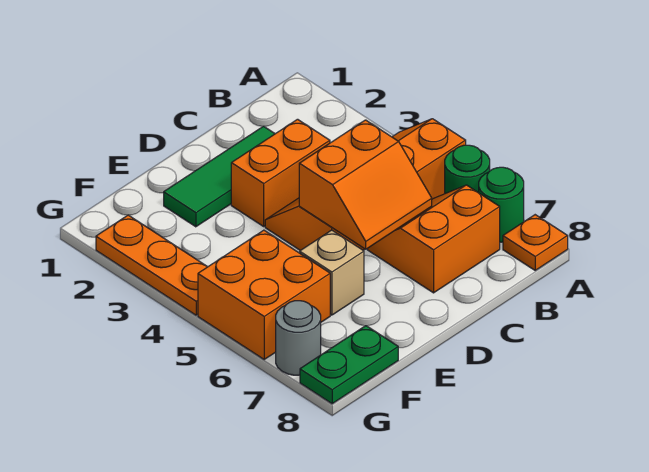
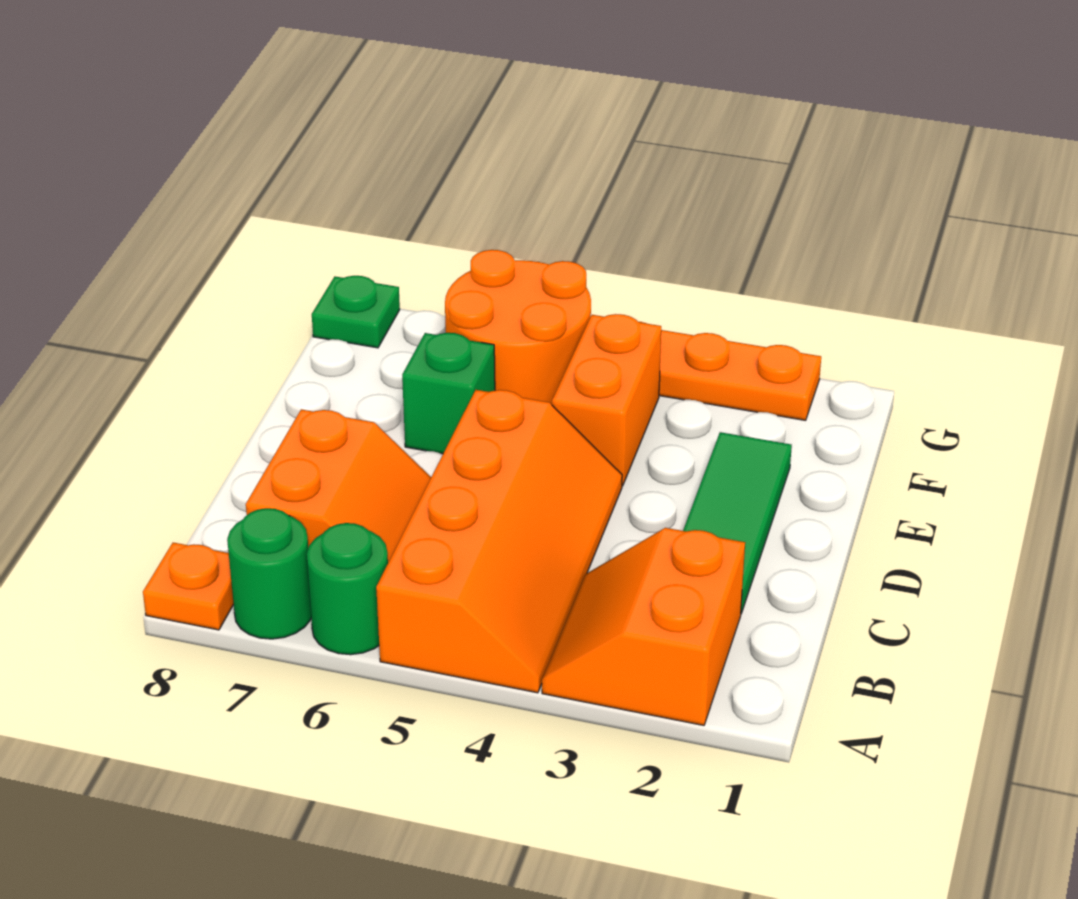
orange 1x2 brick [231,119,330,226] -> orange 1x2 brick moved to [552,314,661,486]
orange 2x2 slope [299,120,432,249] -> orange 2x2 slope moved to [542,528,745,725]
tan 1x1 brick [300,230,364,315] -> green 1x1 brick [402,333,495,454]
orange 2x2 brick [198,230,330,359] -> orange 2x2 round brick [445,250,591,405]
green 1x2 plate [300,326,398,404] -> green 1x1 plate [312,276,400,348]
grey 1x1 round brick [276,301,321,375] -> none

